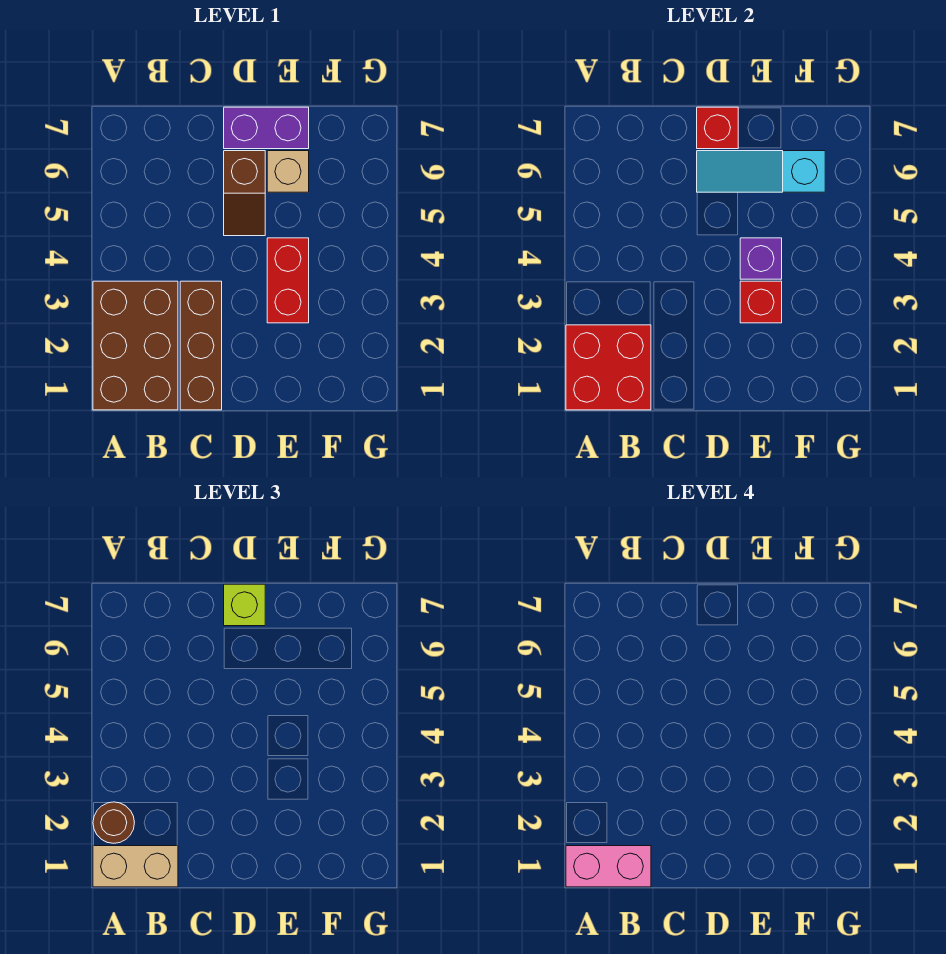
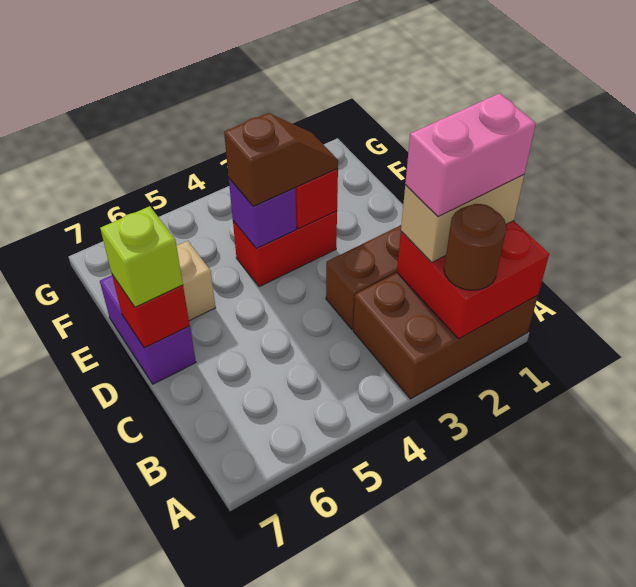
tan 1x2 brick [93,846,178,887] -> tan 1x2 brick turned to [401,175,524,263]
pink 1x2 brick [566,846,651,887] -> pink 1x2 brick turned to [405,93,536,217]
brown 1x2 slope [224,151,265,236] -> brown 1x2 slope moved to [224,113,338,206]
cyan 1x3 slope [697,151,825,192] -> none

